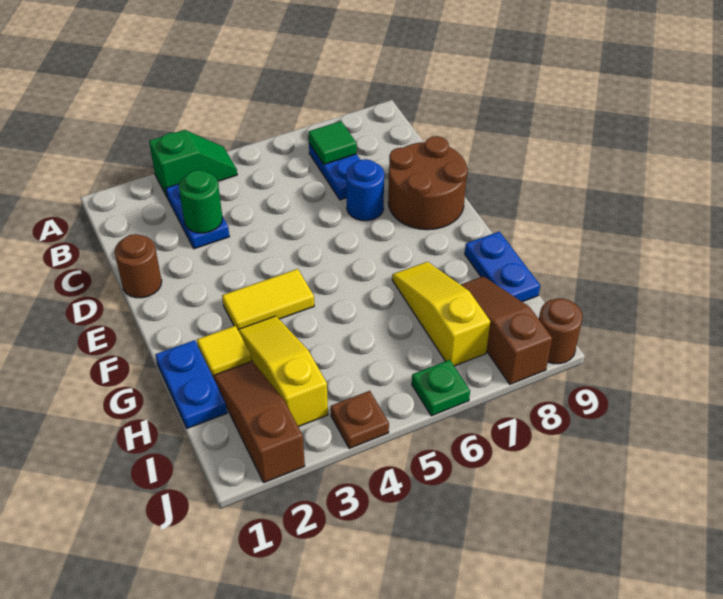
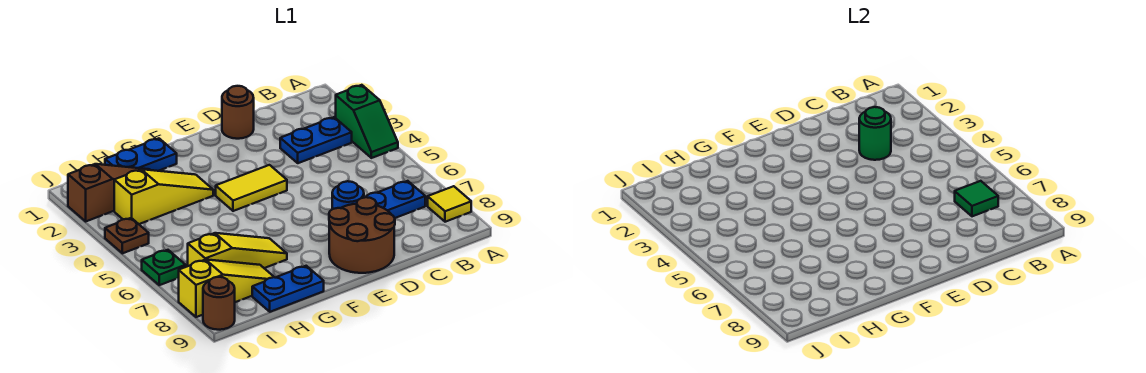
yellow 1x2 tile [222,269,314,330] -> yellow 1x2 tile turned to [216,165,287,211]
yellow 1x1 tile [197,326,252,376] -> yellow 1x1 tile moved to [428,186,471,222]
brown 1x3 slope [461,276,552,384] -> yellow 1x3 slope [179,260,274,317]

